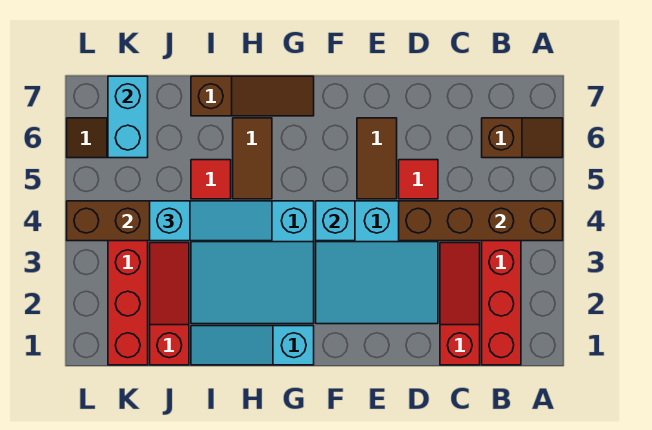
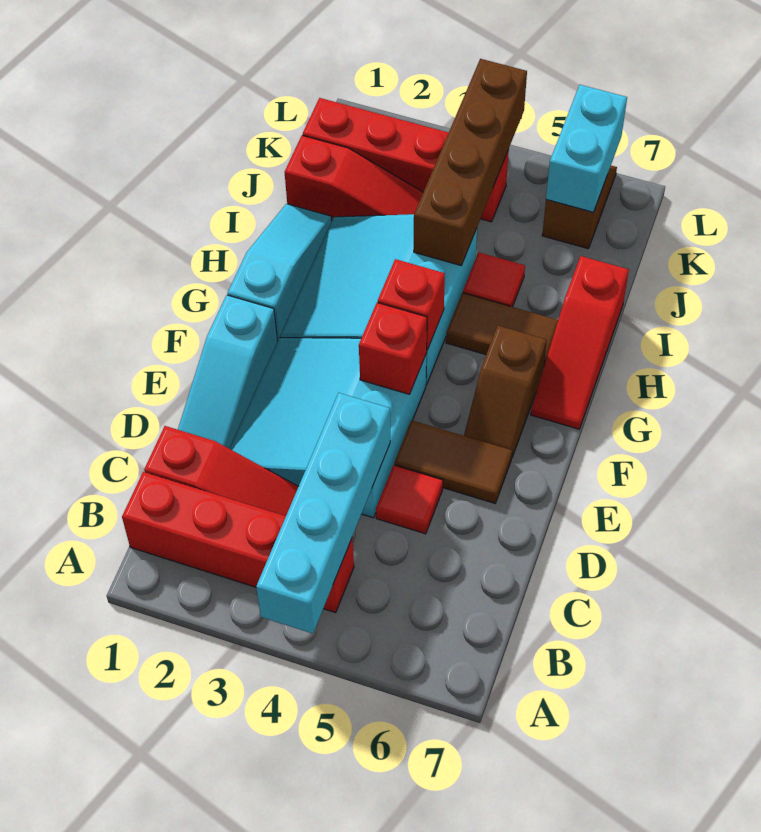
brown 1x4 brick [399,201,563,241] -> cyan 1x4 brick [256,393,390,633]
brown 1x2 slope [482,118,563,158] -> brown 1x2 slope moved to [464,326,547,457]
cyan 1x1 brick [316,201,355,241] -> red 1x1 brick [359,303,427,394]
none -> red 1x1 brick [378,259,445,350]
brown 1x3 slope [191,76,314,116] -> red 1x3 slope [531,256,629,429]
cyan 1x3 slope [150,201,272,241] -> cyan 1x3 slope moved to [178,295,277,448]
cyan 1x2 brick [108,76,148,158] -> cyan 1x2 brick turned to [546,85,627,212]

